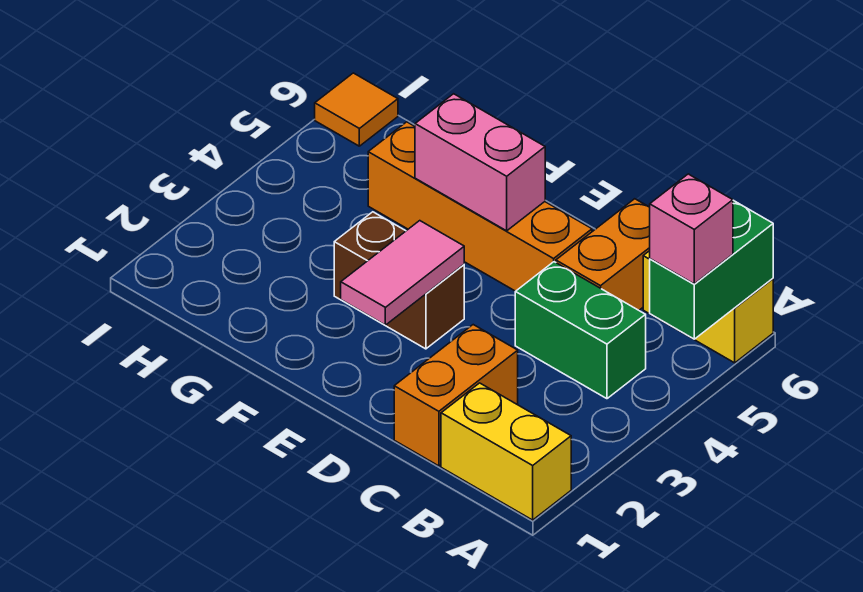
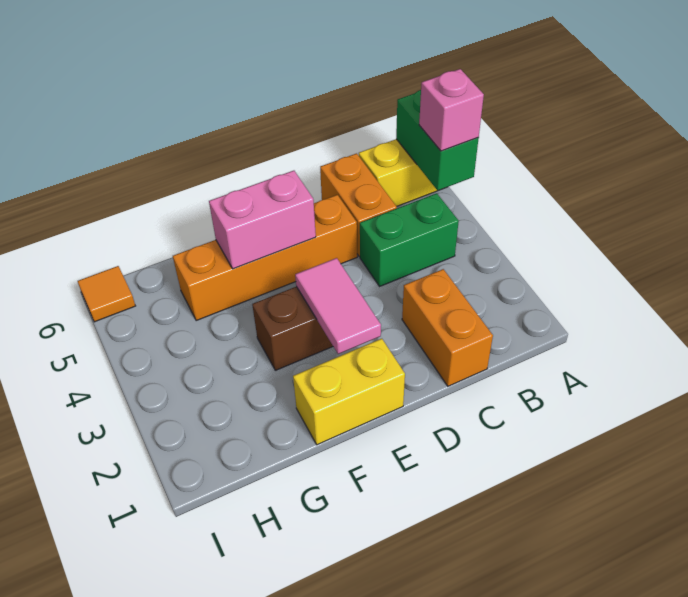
yellow 1x2 brick [441,383,571,520] -> yellow 1x2 brick moved to [293,339,405,445]

